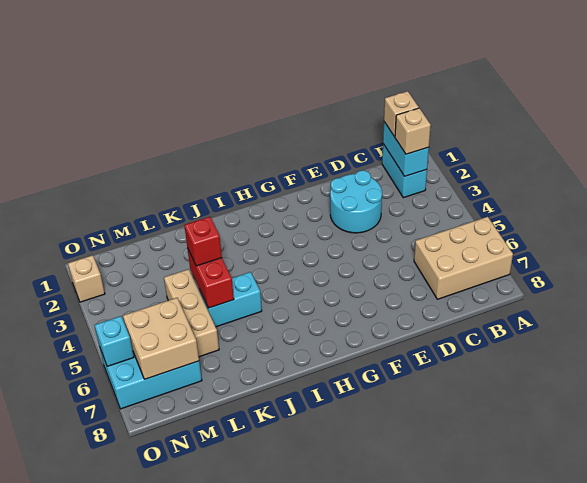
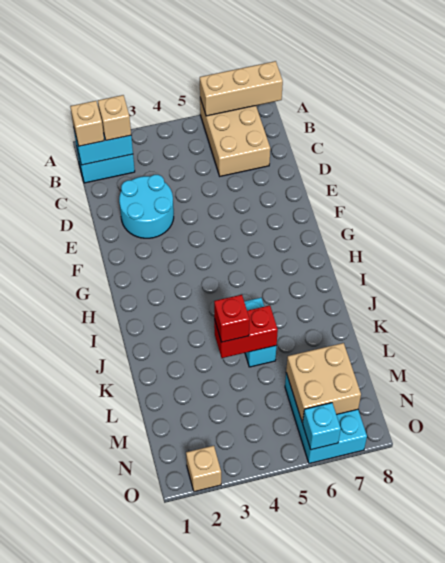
tan 1x3 brick [164,269,219,357] -> tan 1x3 brick moved to [200,61,283,116]

